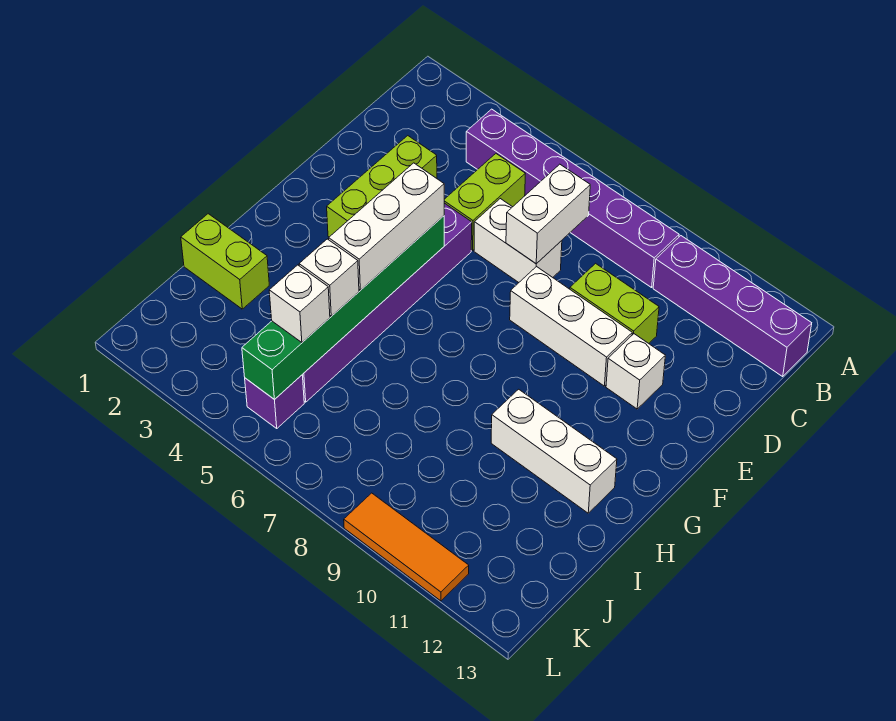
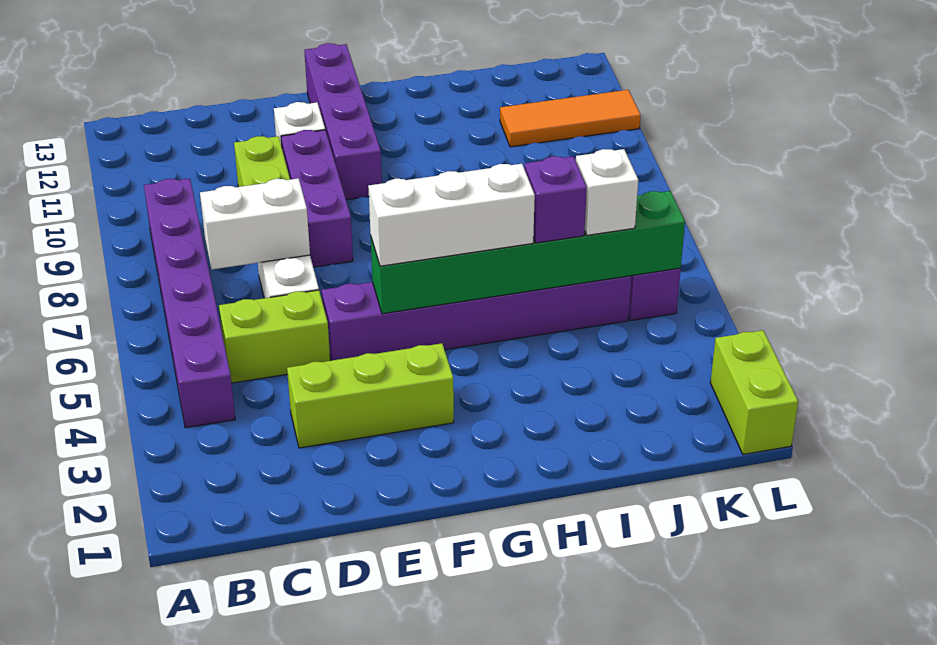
purple 1x4 brick [653,236,812,376] -> purple 1x4 brick moved to [304,43,382,200]
white 1x3 brick [510,266,632,386] -> purple 1x3 brick [281,130,353,267]
white 1x3 brick [491,389,617,513] -> none
lime 1x2 brick [181,214,269,309] -> lime 1x2 brick moved to [710,330,798,454]
white 1x1 brick [299,239,359,316] -> purple 1x1 brick [525,156,587,243]
orange 1x3 tile [344,493,469,601] -> orange 1x3 tile turned to [500,90,641,147]

